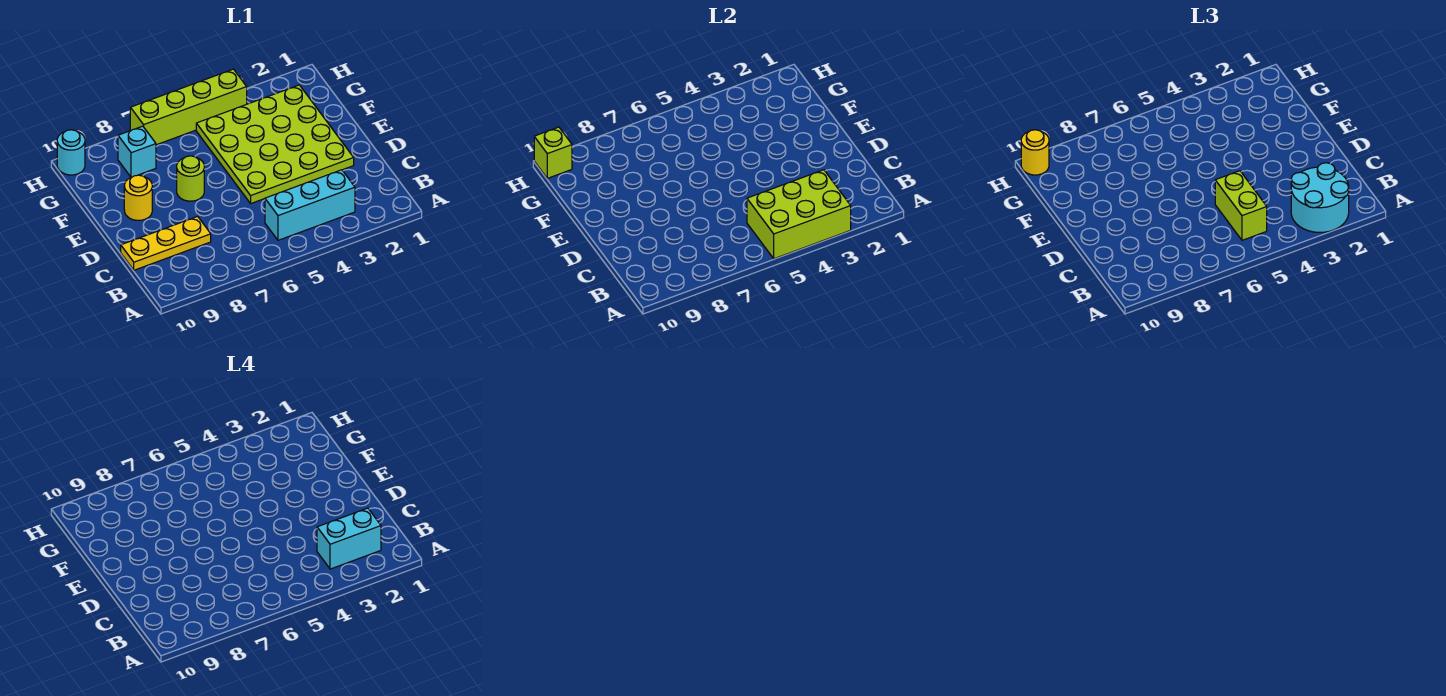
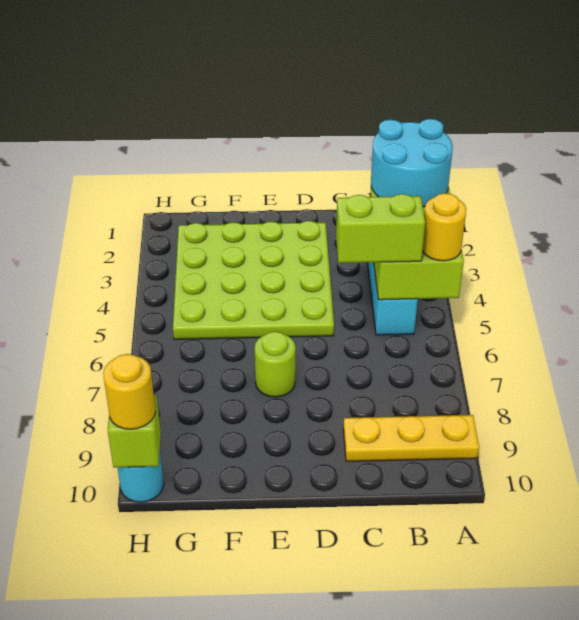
cyan 1x2 brick [317,508,381,569] -> none
yellow 1x3 plate [121,216,211,270] -> yellow 1x3 plate turned to [343,415,479,461]
yellow 1x1 round brick [124,175,152,220] -> yellow 1x1 round brick moved to [423,193,466,261]
cyan 1x1 brick [118,126,156,177] -> none
lime 1x4 brick [130,69,247,145] -> none

